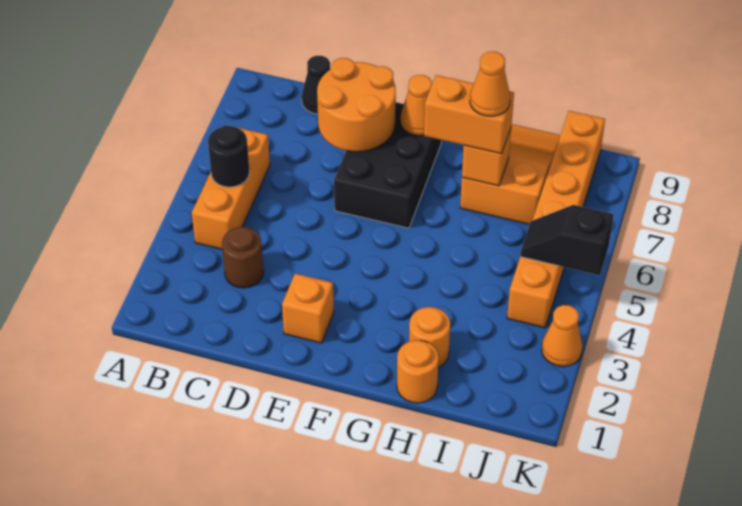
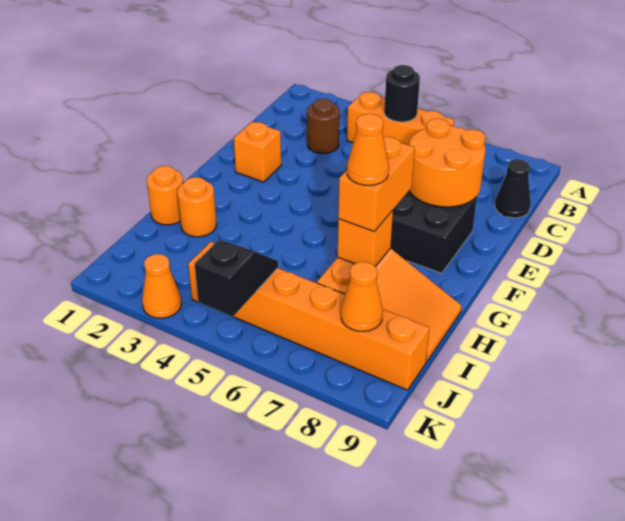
orange 1x1 cone [400,75,432,136] -> orange 1x1 cone moved to [341,262,383,331]

